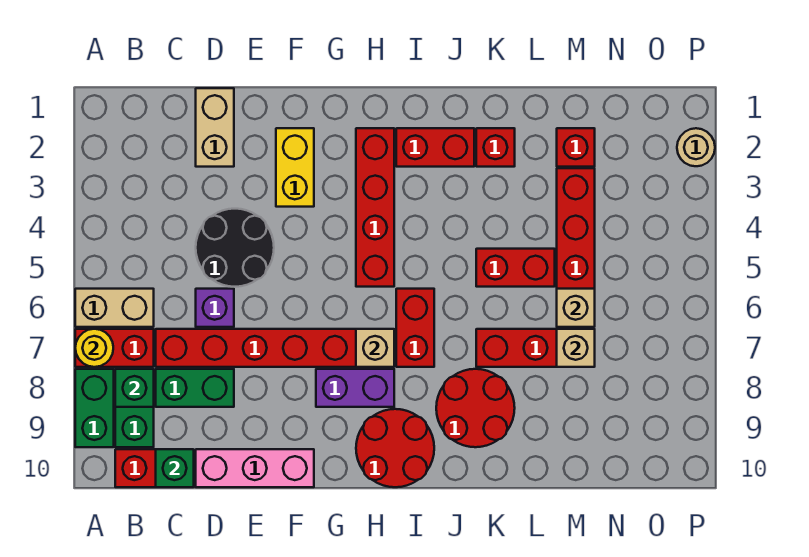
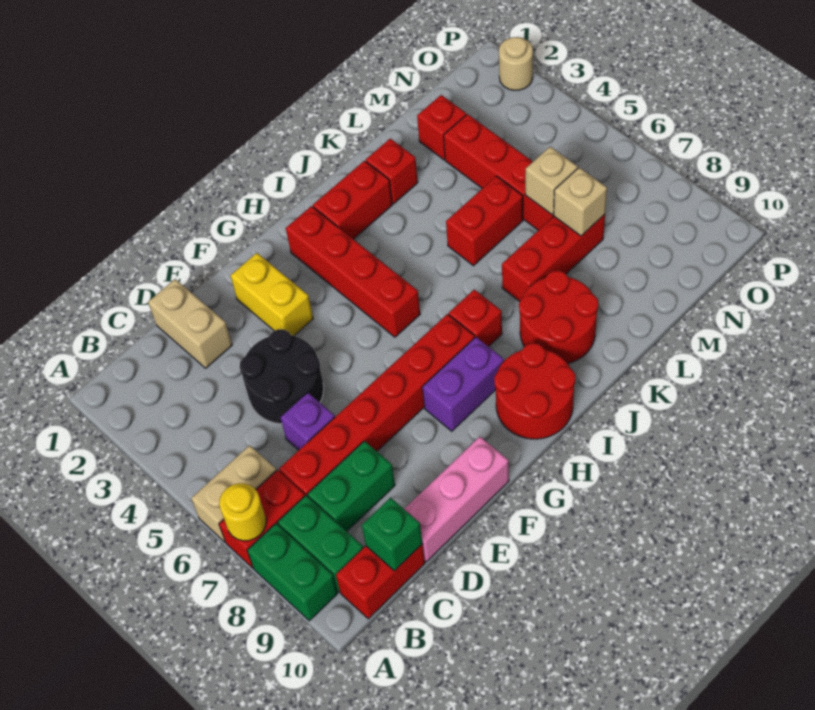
green 1x1 brick [115,369,154,407] -> none
tan 1x1 brick [356,329,394,367] -> none
red 1x2 brick [396,289,434,367] -> red 1x1 brick [449,289,502,347]

